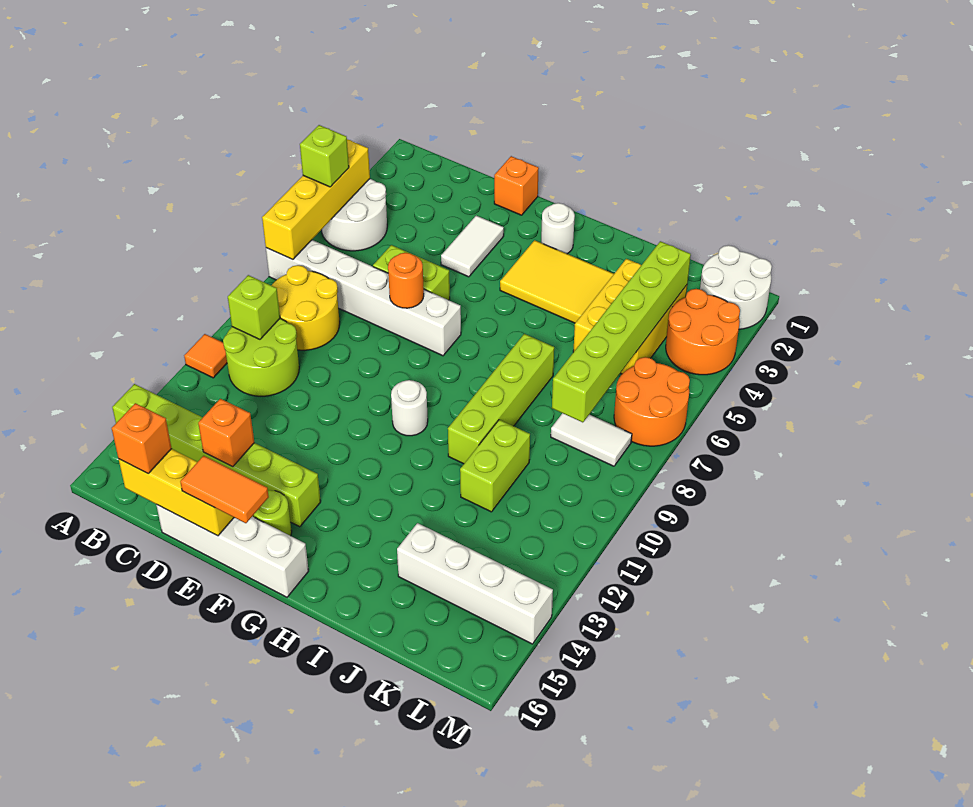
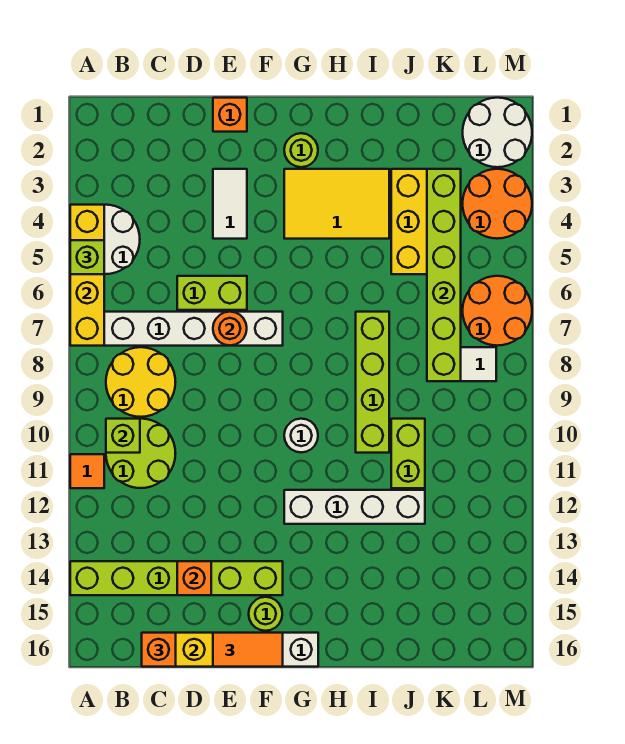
white 1x1 round brick [541,203,575,254] -> lime 1x1 round brick [284,133,318,167]
white 1x4 brick [397,523,553,644] -> white 1x4 brick moved to [284,490,425,524]

